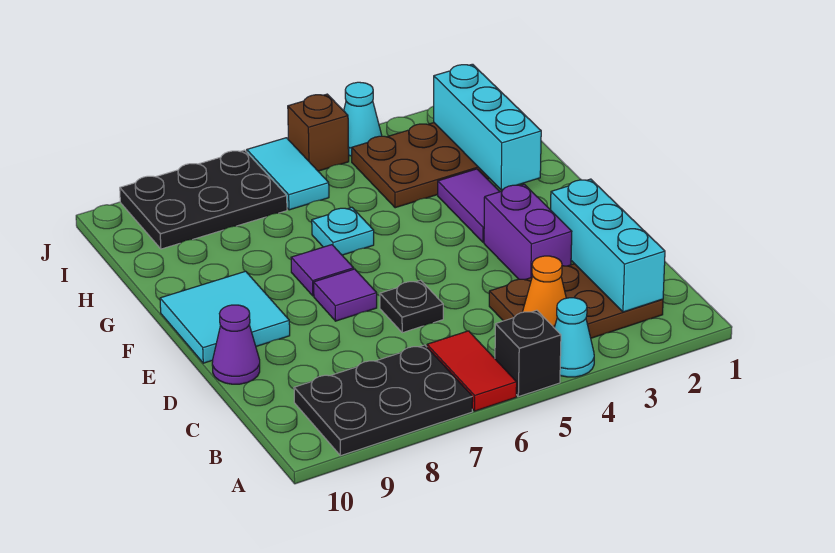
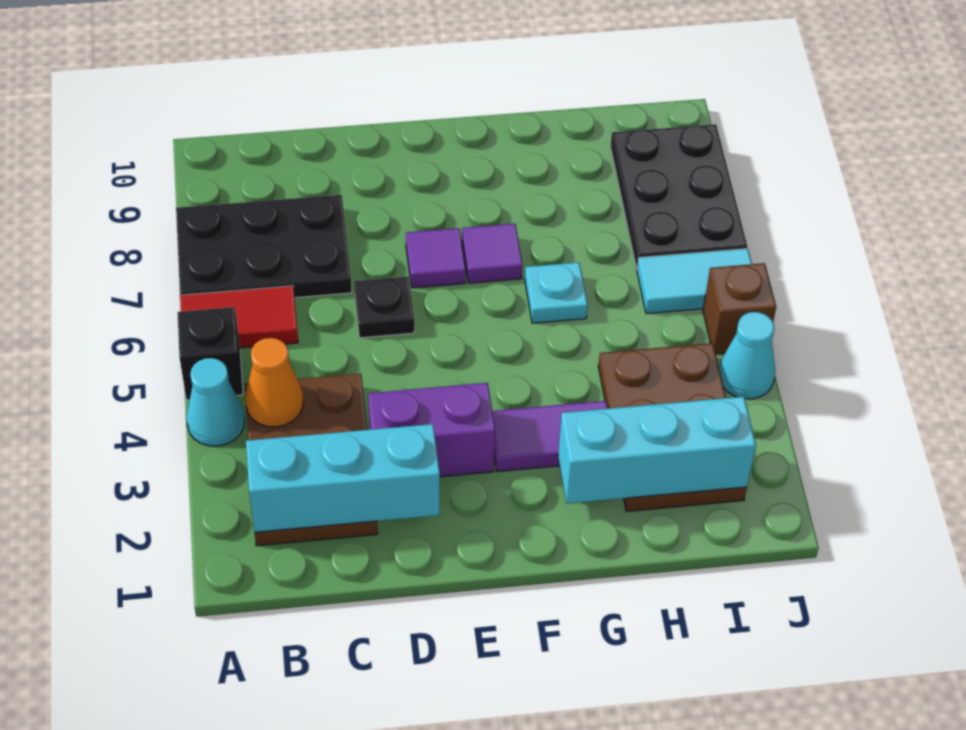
black 2x3 plate [294,345,473,456] -> black 2x3 plate turned to [176,195,352,298]
purple 1x1 cone [212,305,260,384] -> none
cyan 2x2 tile [160,271,290,363] -> none

